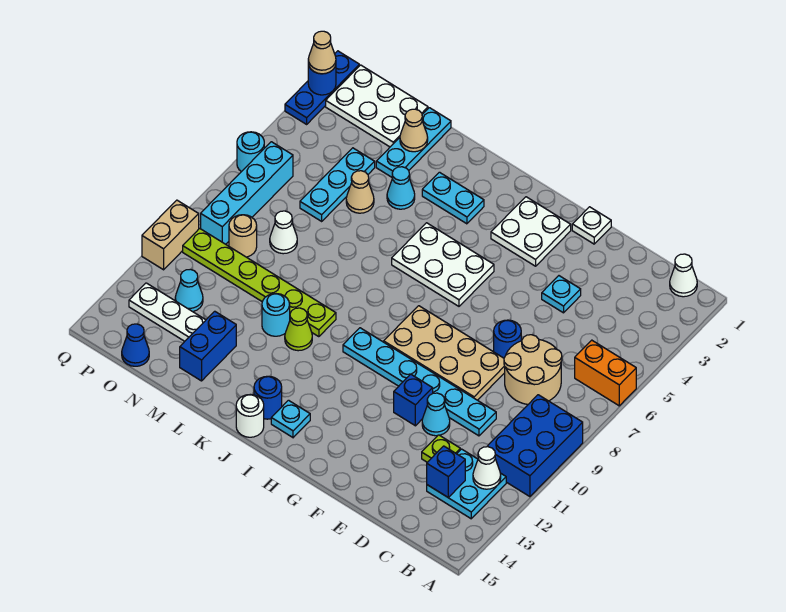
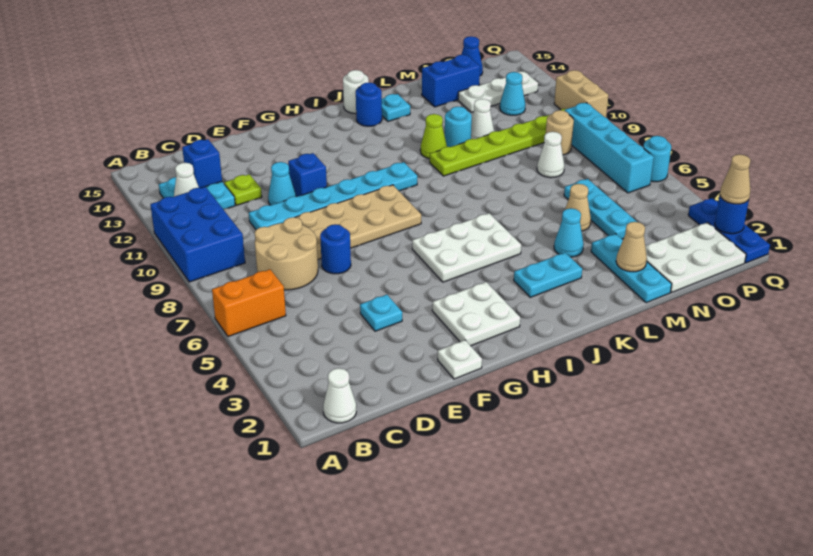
cyan 1x1 plate [271,400,310,438] -> cyan 1x1 plate moved to [382,94,410,121]
none -> white 1x1 cone [471,99,494,139]
blue 1x2 brick [180,311,236,381] -> blue 1x2 brick turned to [422,55,480,107]

